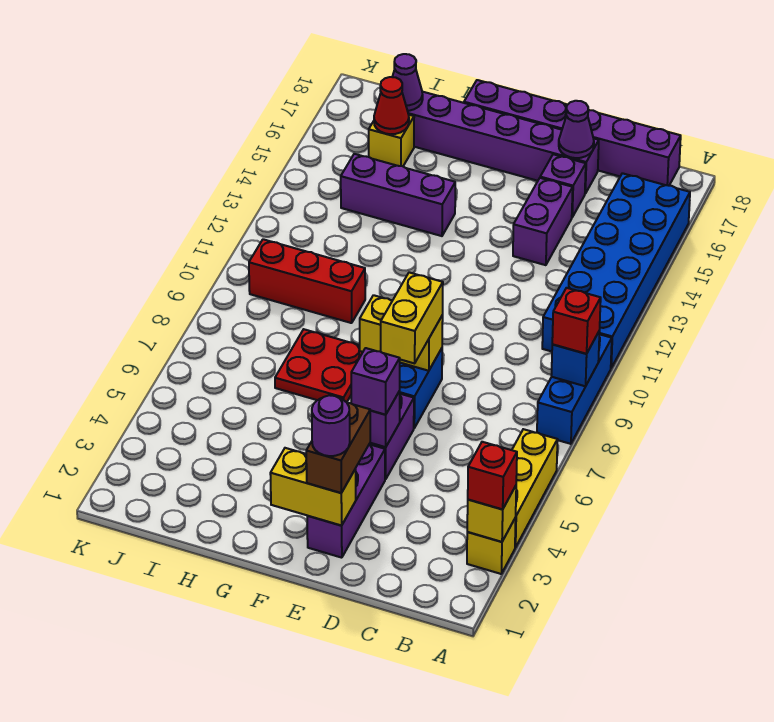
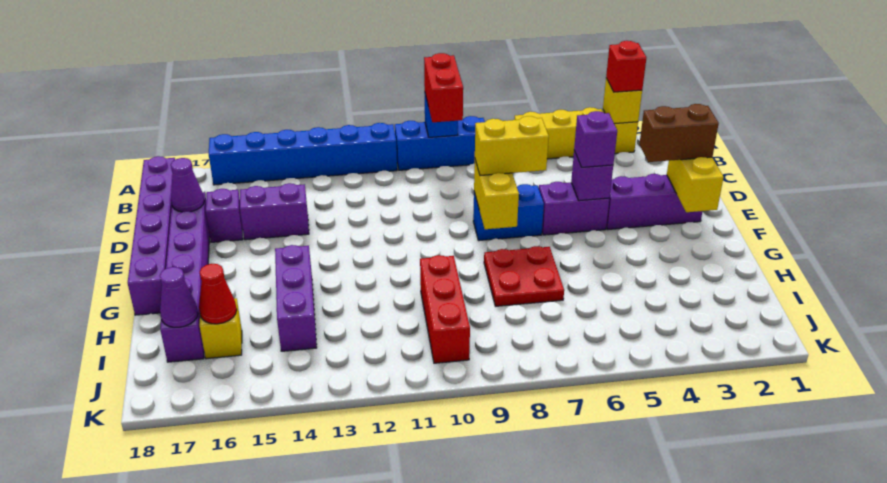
red 1x1 brick [552,288,601,354] -> red 1x2 brick [424,53,463,122]
blue 2x6 brick [542,173,690,368] -> blue 1x6 brick [209,123,397,185]
purple 1x1 round brick [312,395,350,456] -> none

